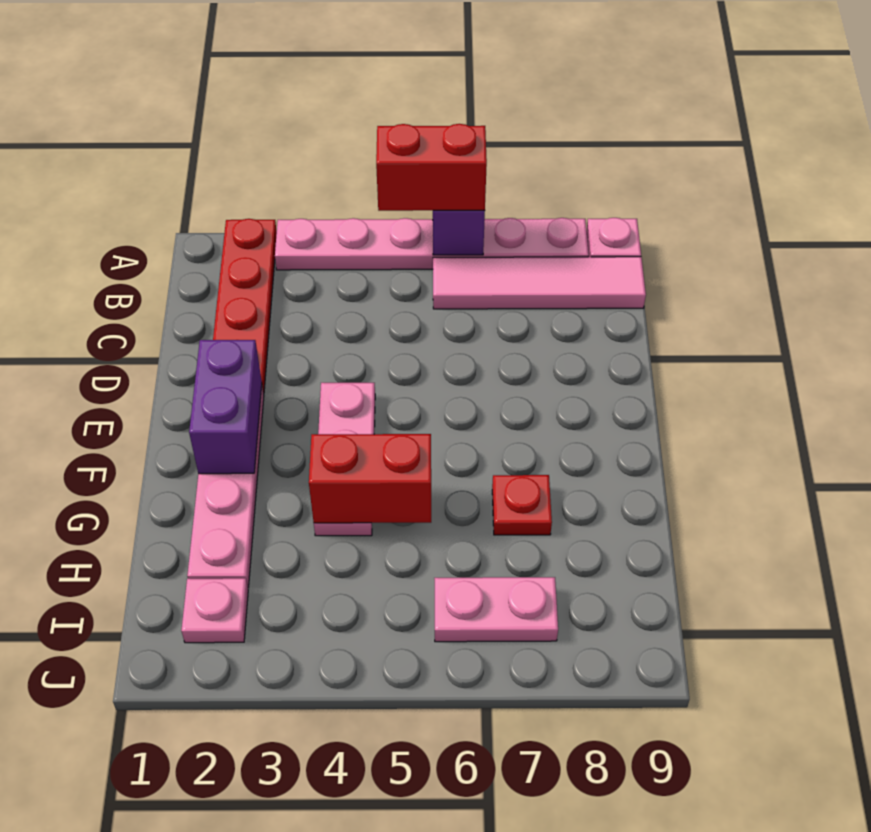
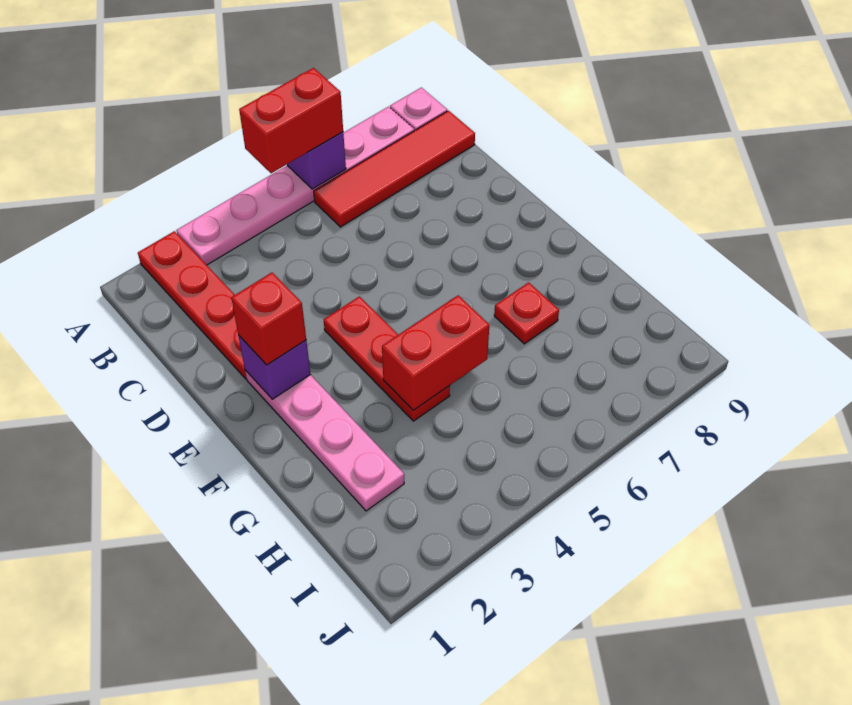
pink 1x4 tile [433,257,646,309] -> red 1x4 tile [314,111,475,227]
purple 1x2 brick [189,340,262,474] -> purple 1x1 brick [238,335,311,399]
none -> red 1x1 brick [231,273,306,365]
pink 1x3 plate [314,383,375,536] -> red 1x3 plate [324,296,450,421]
pink 1x1 plate [181,578,248,643] -> none
pink 1x2 plate [434,577,558,642] -> none

